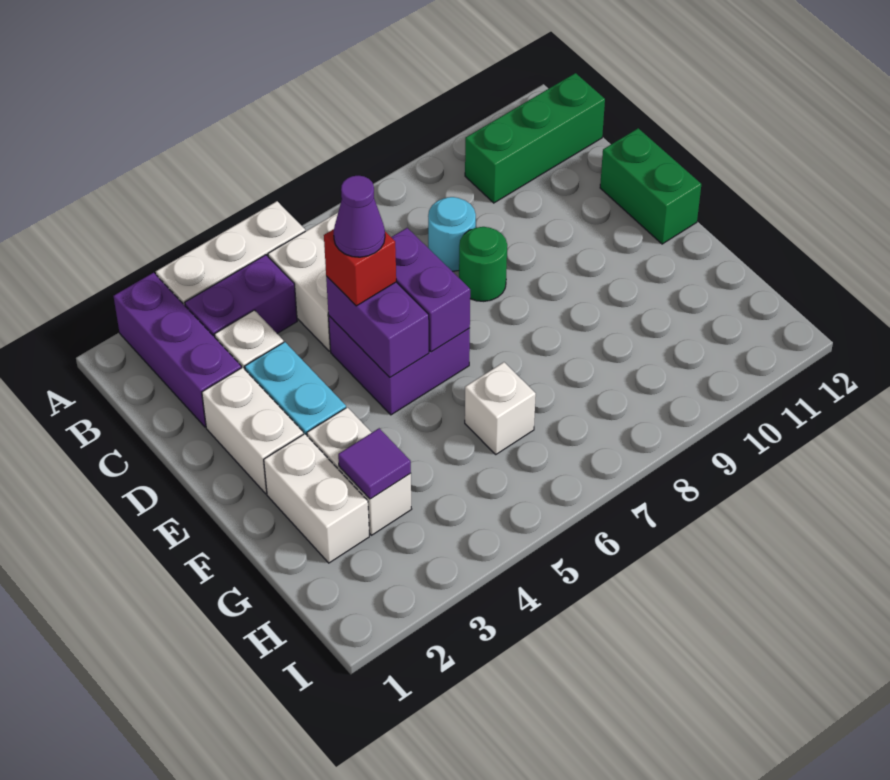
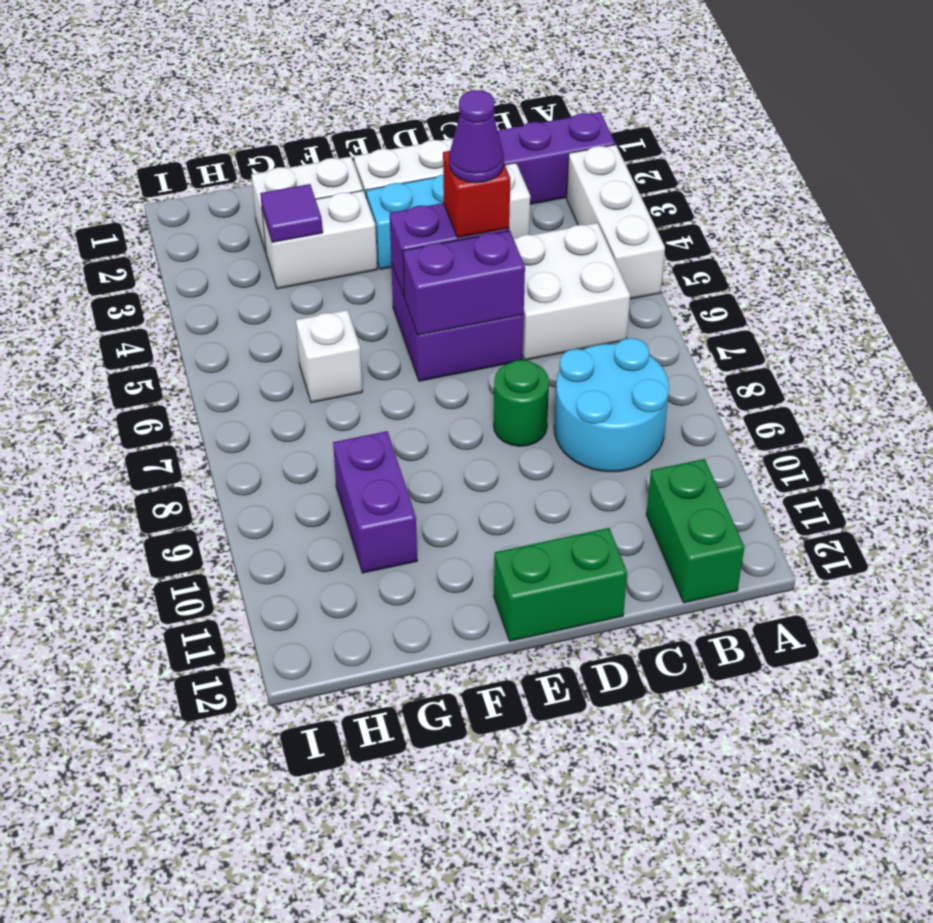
purple 1x2 brick [185,255,297,337] -> purple 1x2 brick moved to [333,431,417,573]
green 1x3 brick [465,73,605,203] -> green 1x2 brick [646,459,744,603]
cyan 1x1 round brick [428,197,476,271] -> cyan 2x2 round brick [554,338,669,472]

